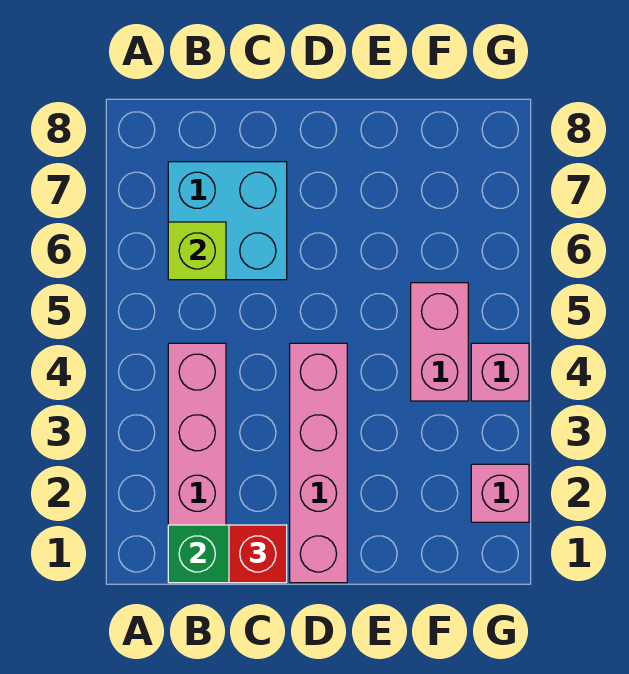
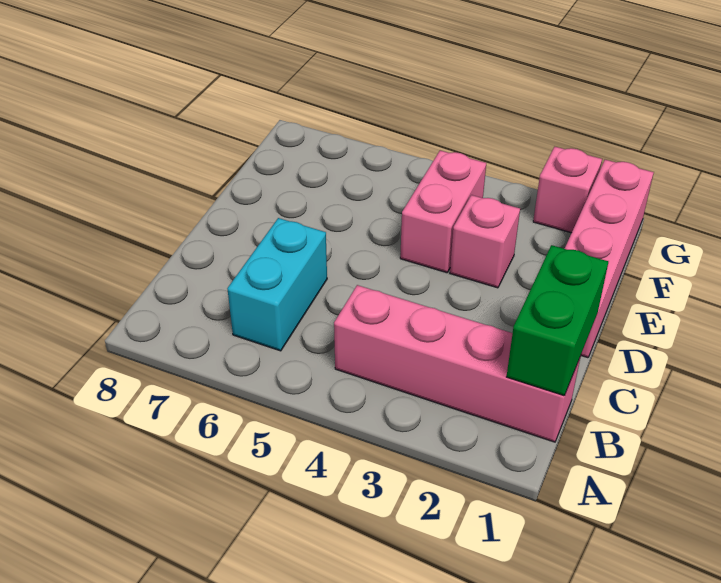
cyan 2x2 brick [168,162,287,280] -> cyan 1x2 brick [227,218,327,351]
lime 1x1 brick [168,222,226,280] -> none
red 1x1 brick [229,525,287,583] -> none
pink 1x4 brick [290,343,347,583] -> pink 1x4 brick turned to [564,160,654,358]
pink 1x2 brick [411,283,468,401] -> pink 1x2 brick turned to [400,150,486,273]
pink 1x1 brick [471,343,529,401] -> pink 1x1 brick moved to [450,195,520,288]

